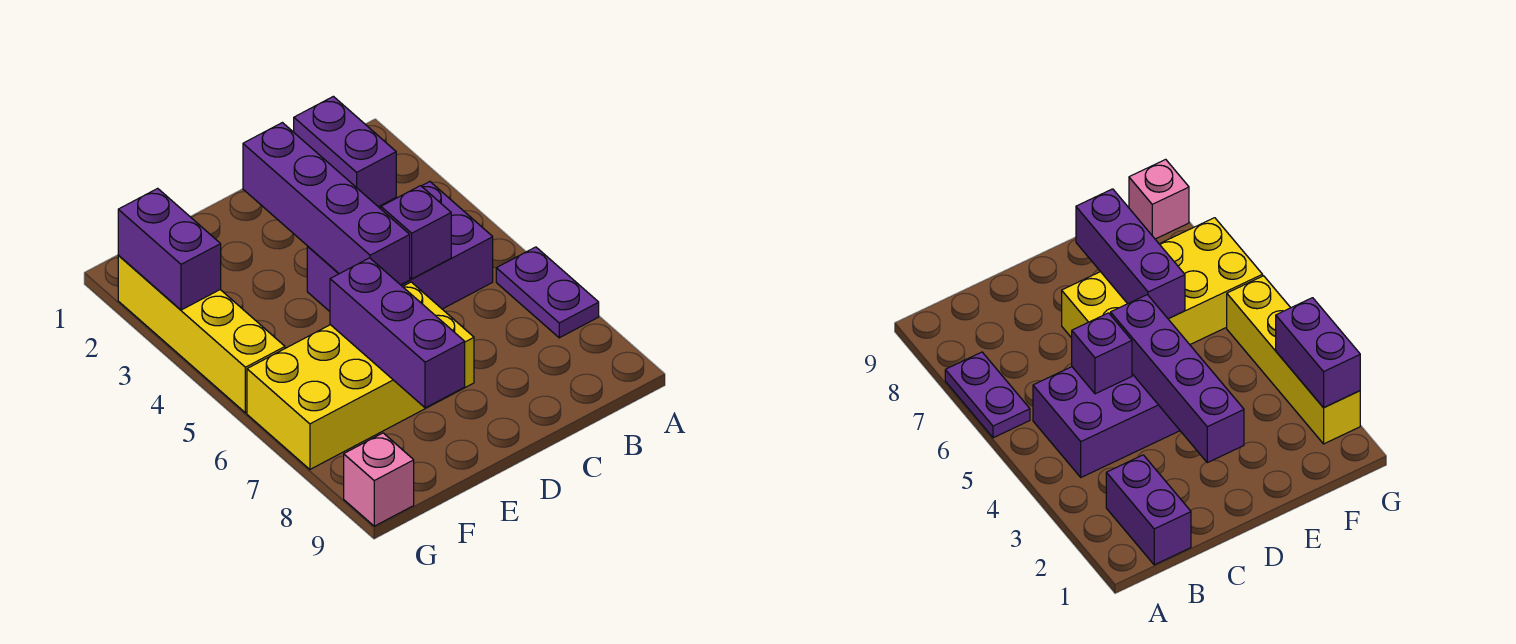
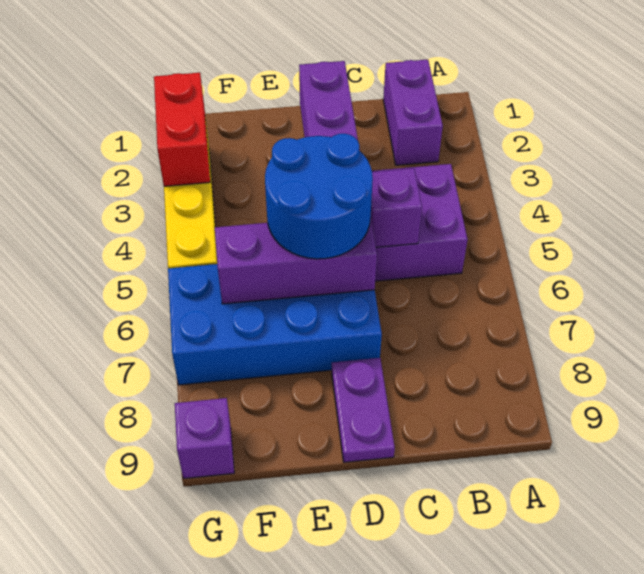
purple 1x2 plate [496,247,599,338] -> purple 1x2 plate moved to [332,358,395,462]
none -> blue 2x2 round brick [265,134,373,259]
yellow 2x4 brick [247,282,474,469] -> blue 2x4 brick [168,264,382,385]
purple 1x3 brick [330,258,465,408] -> purple 1x3 brick turned to [215,218,377,304]
purple 1x2 brick [118,188,221,310] -> red 1x2 brick [154,73,210,186]
pink 1x1 brick [344,433,414,526] -> purple 1x1 brick [175,398,234,479]

